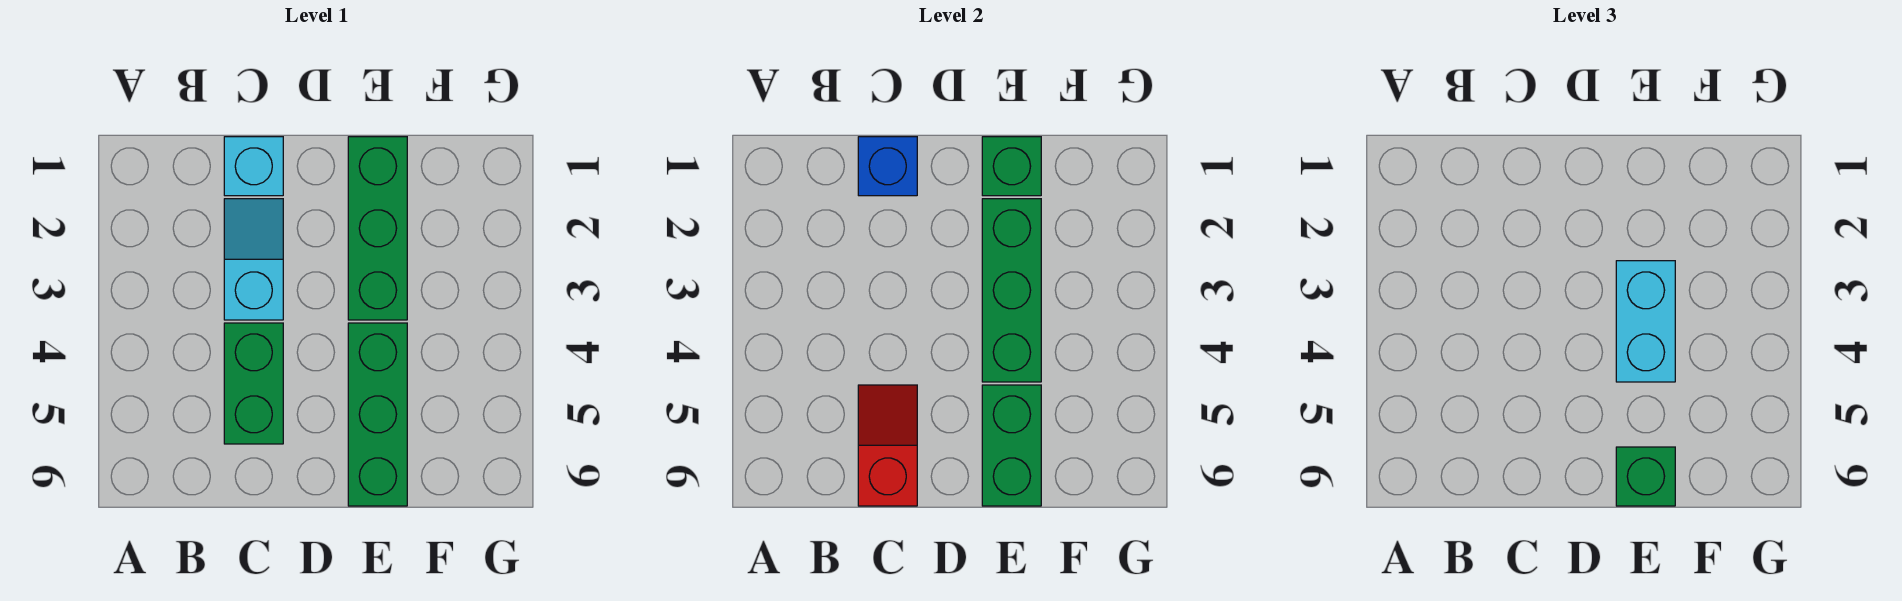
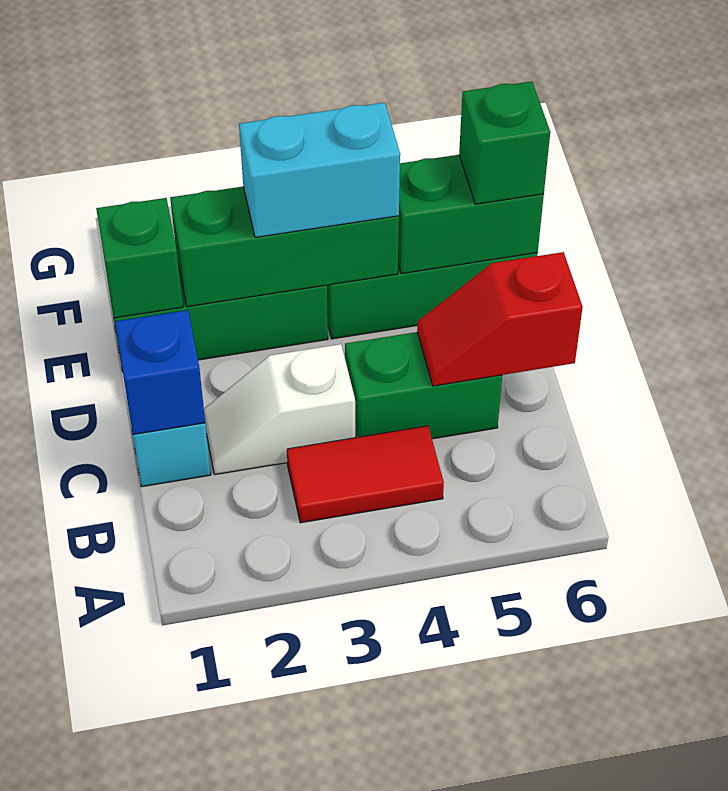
none -> red 1x2 tile [287,426,444,523]
cyan 1x2 slope [224,199,283,320] -> white 1x2 slope [204,344,355,474]

